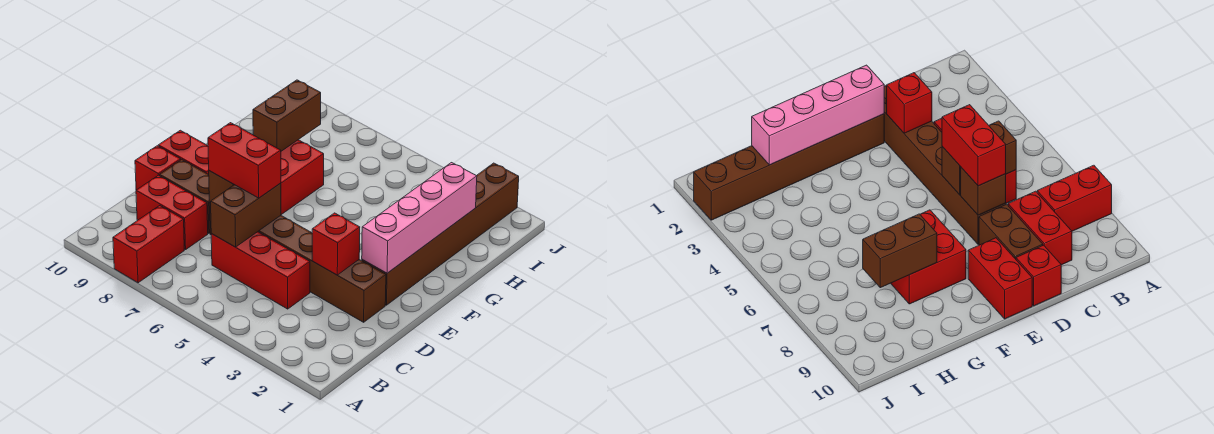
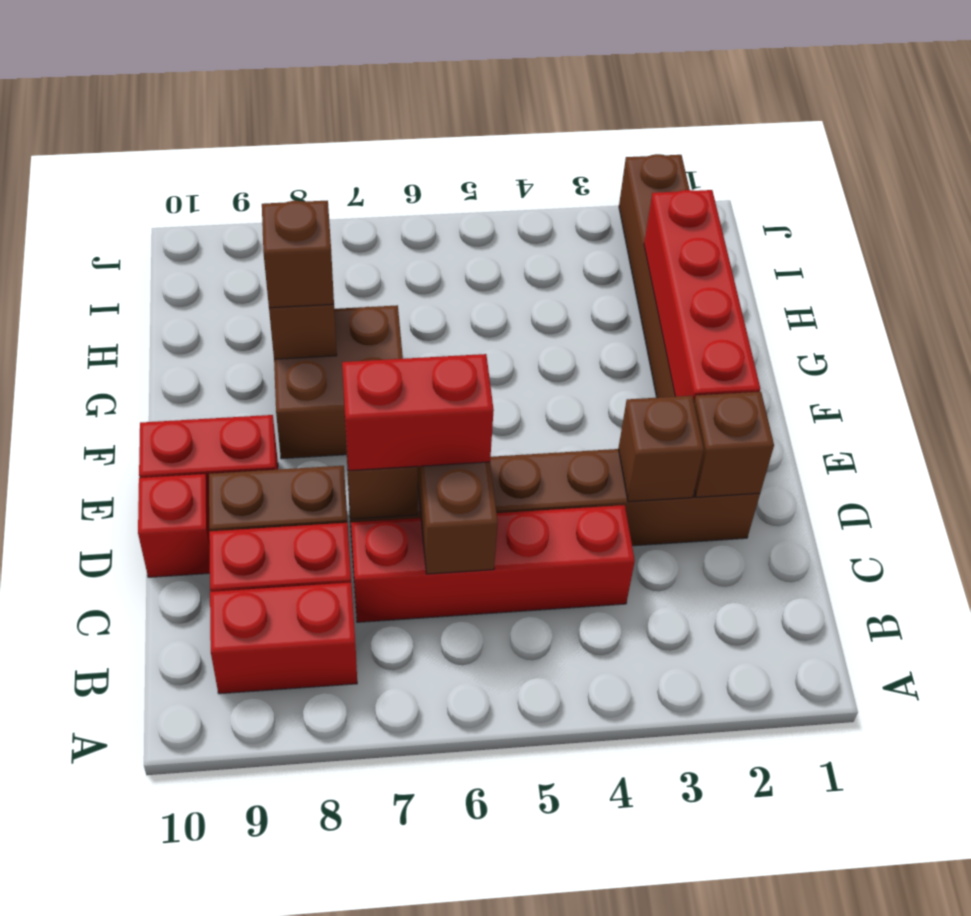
red 1x2 brick [113,206,184,283] -> red 1x2 brick turned to [210,582,357,694]
red 1x3 brick [211,232,310,309] -> red 1x4 brick [351,505,635,622]
none -> brown 1x1 brick [694,392,774,497]
red 1x1 brick [312,213,360,275] -> brown 1x1 brick [618,396,704,502]
pink 1x4 brick [362,163,477,273] -> red 1x4 brick [644,190,760,401]
red 2x2 brick [281,140,324,215] -> brown 2x2 brick [274,305,403,459]
none -> brown 1x1 brick [262,201,334,308]

